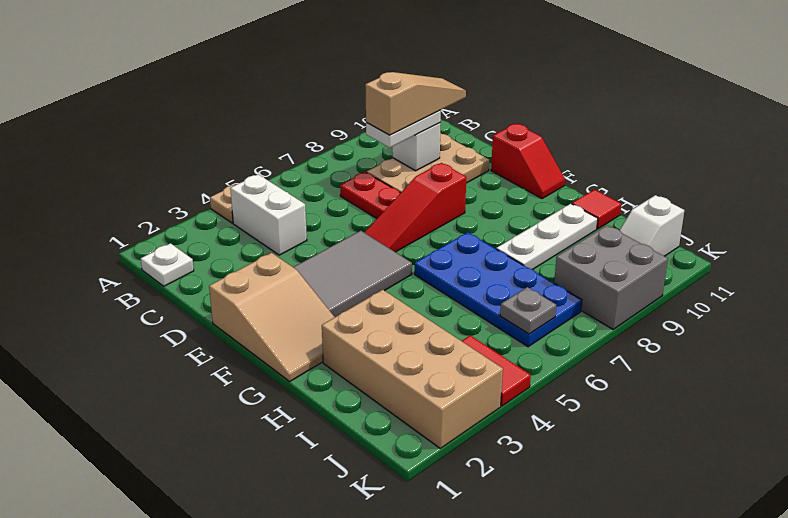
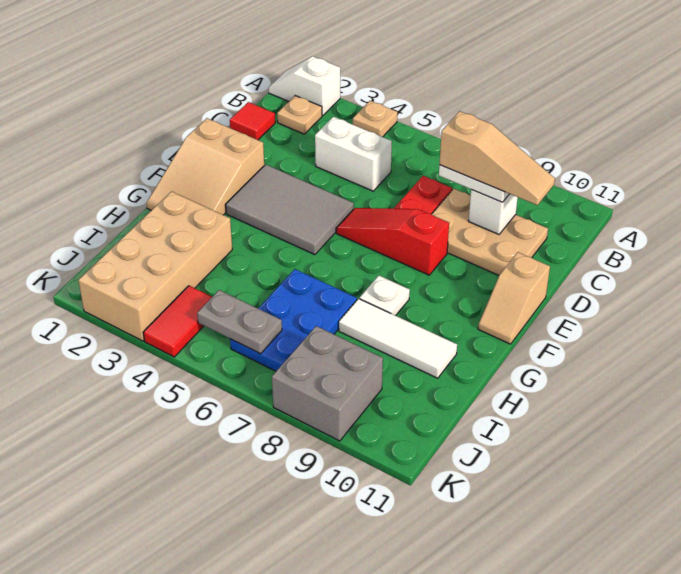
white 1x1 plate [141,243,194,286] -> white 1x1 plate moved to [360,276,410,316]
none -> tan 1x1 plate [277,96,322,134]
white 1x2 brick [230,174,307,255] -> white 1x2 brick turned to [315,117,392,191]
red 1x2 slope [491,124,565,198] -> tan 1x2 slope [478,252,550,344]
blue 2x4 plate [414,232,582,347] -> blue 2x3 plate [230,269,357,371]
white 1x3 plate [496,204,598,269] -> white 1x3 tile [339,299,457,378]
red 1x1 tile [572,190,621,229] -> red 1x1 tile moved to [230,102,275,140]
grey 1x1 plate [500,287,556,334] -> grey 1x2 plate [197,290,282,354]
white 1x2 slope [620,195,684,256] -> white 1x2 slope moved to [269,56,340,116]

